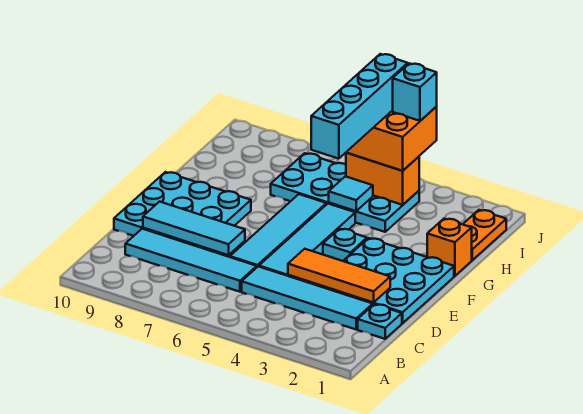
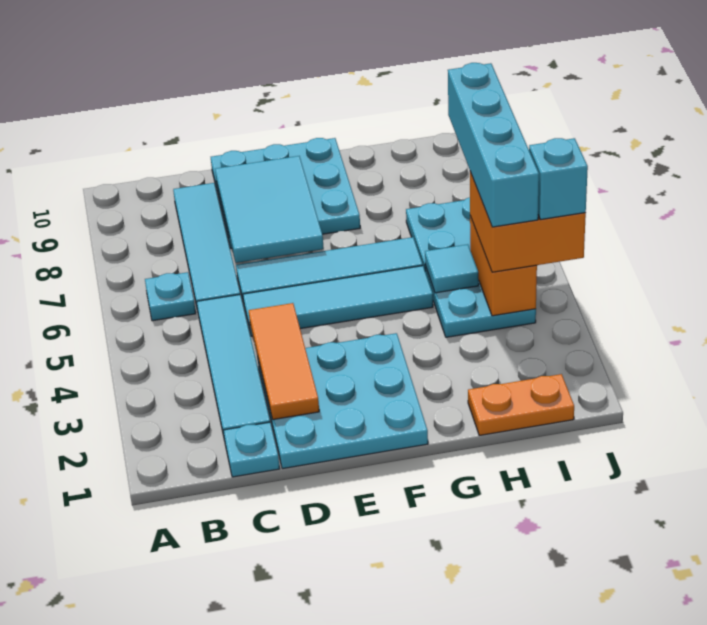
cyan 1x3 tile [143,202,245,255] -> cyan 2x3 tile [215,156,324,263]
cyan 1x1 plate [323,229,367,261] -> cyan 1x1 plate moved to [145,272,196,321]
orange 1x1 brick [427,219,472,276] -> none
cyan 1x4 brick [311,54,408,159] -> cyan 1x4 brick turned to [448,63,539,227]

